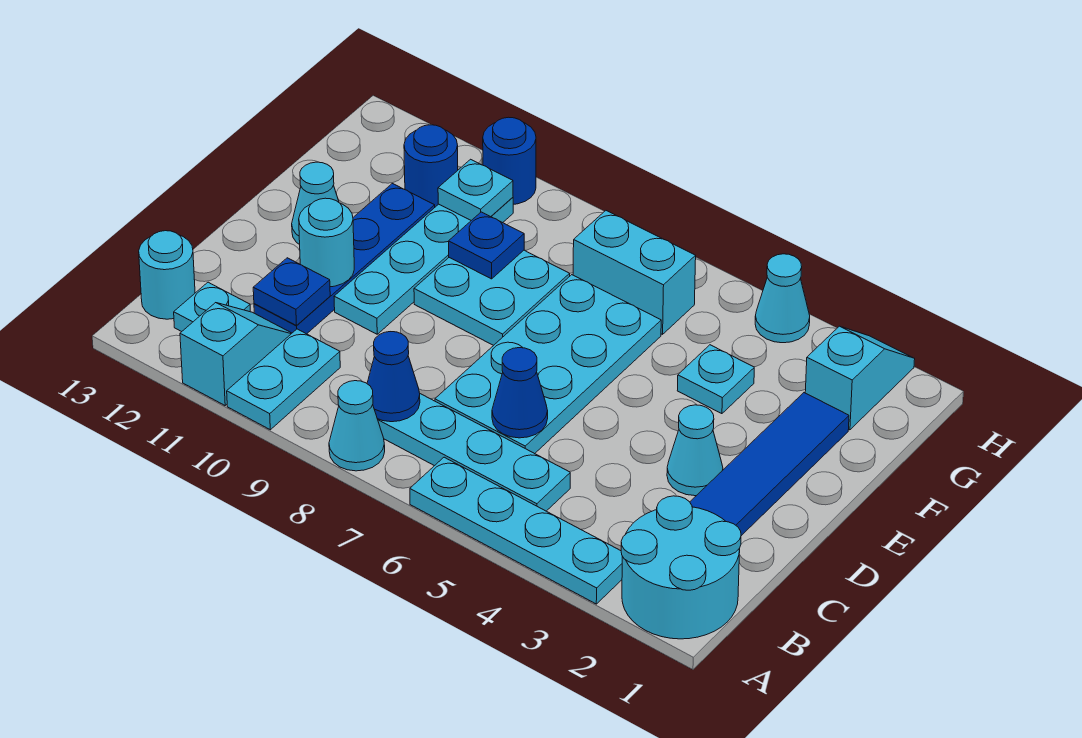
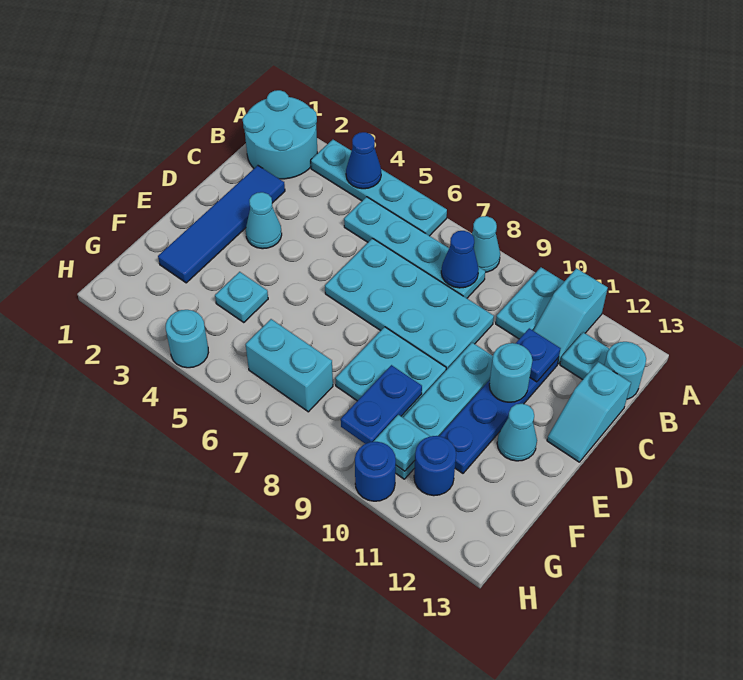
cyan 2x4 plate [435,275,661,454] -> cyan 2x4 plate turned to [325,238,494,370]
blue 1x1 cone [492,348,548,438] -> blue 1x1 cone moved to [346,132,381,189]
blue 1x1 plate [449,212,524,279] -> blue 1x2 plate [341,365,422,444]
cyan 1x2 slope [805,326,915,430] -> cyan 1x2 slope moved to [547,362,631,462]
cyan 1x1 cone [755,254,810,343] -> cyan 1x1 round brick [166,310,208,368]

